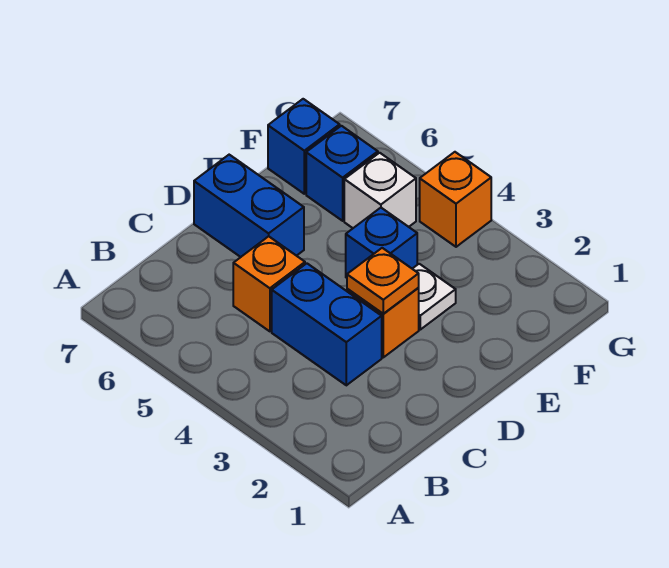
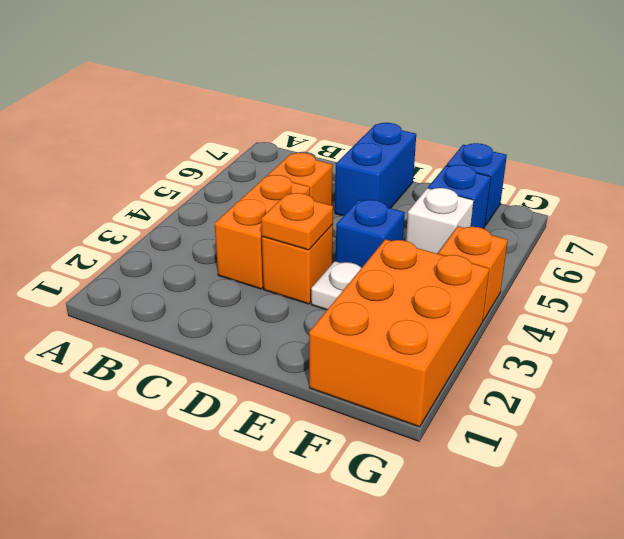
blue 1x2 brick [272,263,382,385] -> orange 1x2 brick [215,175,310,289]
none -> orange 2x3 brick [309,239,489,427]

